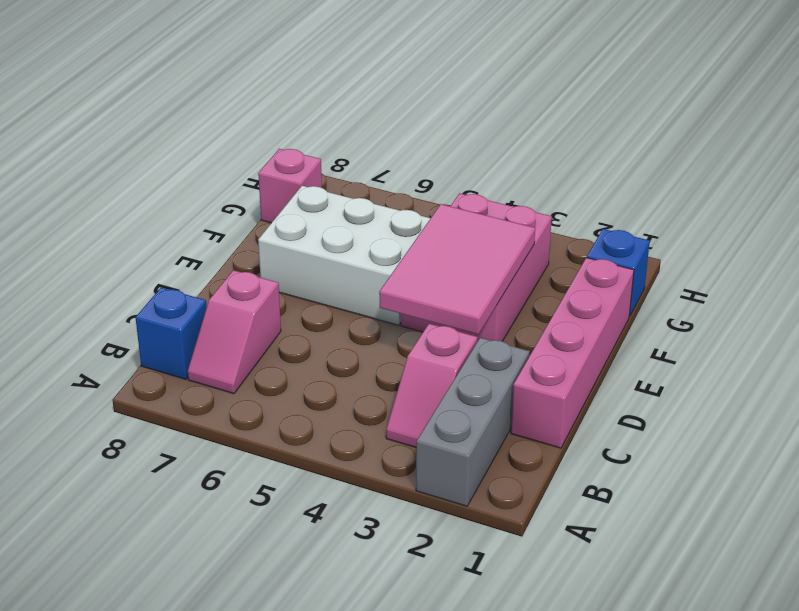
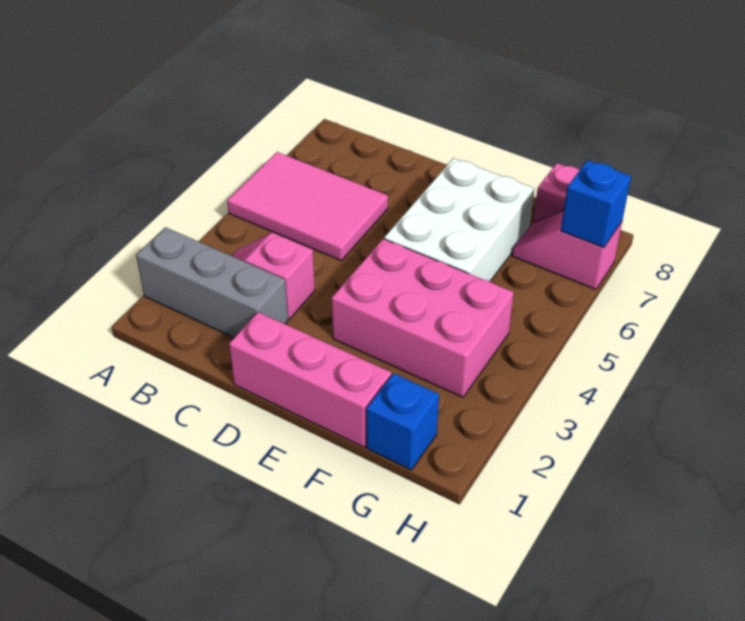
pink 1x2 slope [188,270,281,394] -> pink 1x2 slope moved to [512,211,622,289]
blue 1x1 brick [135,288,207,379] -> blue 1x1 brick moved to [561,160,631,248]
pink 1x4 brick [511,258,634,448] -> pink 1x3 brick [229,312,391,447]
pink 2x3 tile [379,204,535,335] -> pink 2x3 tile moved to [227,152,388,261]

